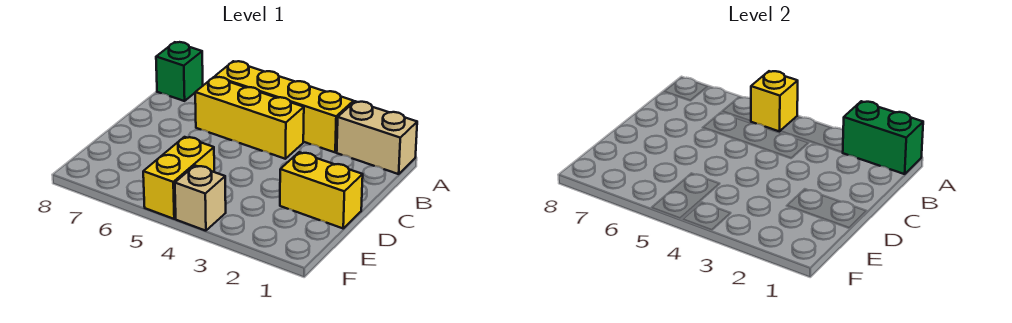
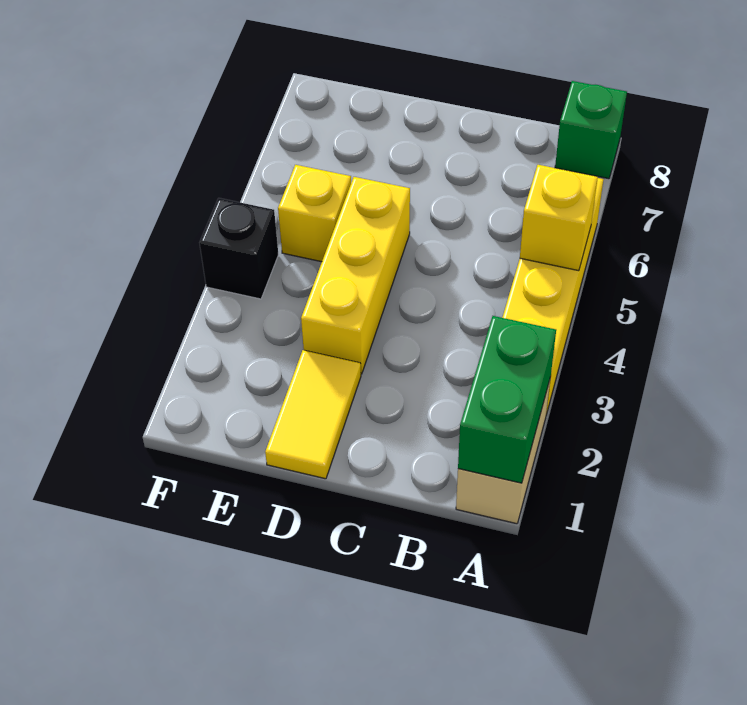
yellow 1x3 brick [195,77,304,159] -> yellow 1x3 brick moved to [301,177,410,374]
yellow 1x2 brick [280,152,363,228] -> yellow 1x2 tile [265,350,361,479]
yellow 1x2 brick [143,137,214,219] -> yellow 1x1 brick [278,165,351,262]
tan 1x1 brick [175,165,226,231] -> black 1x1 brick [200,198,278,299]

